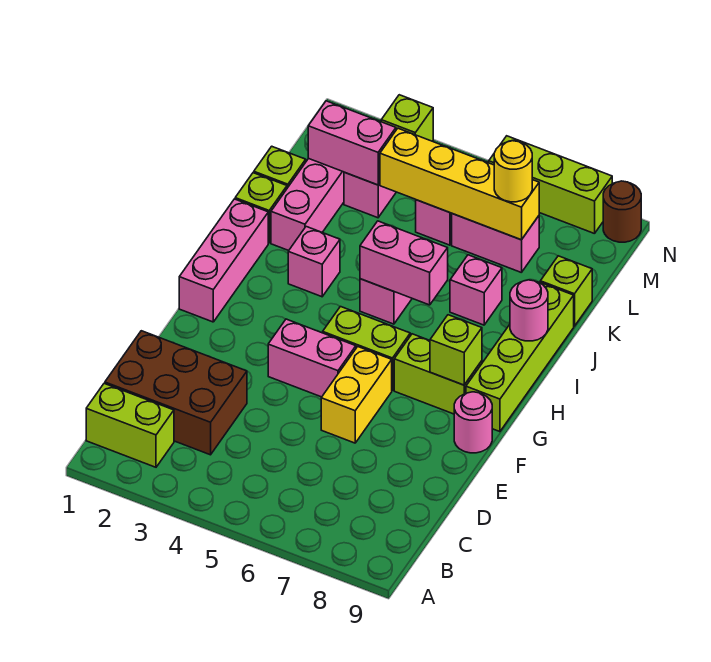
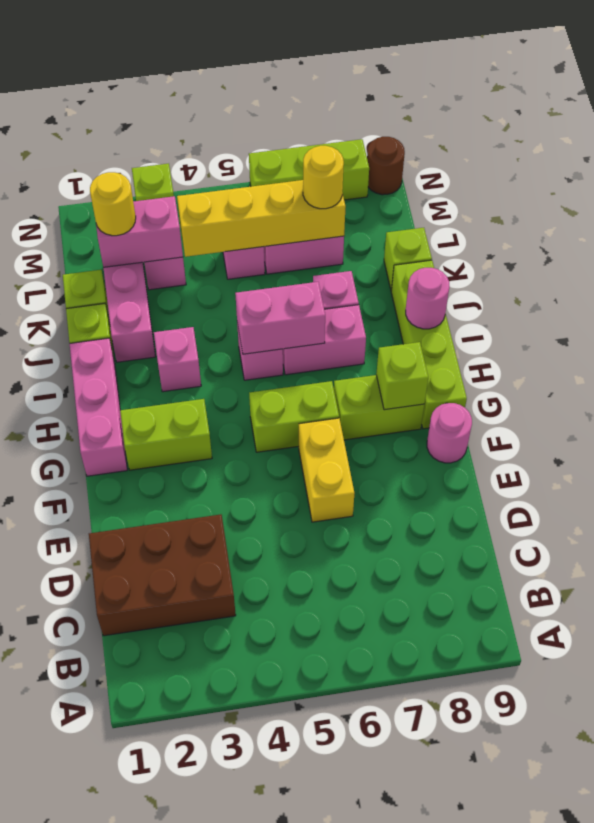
lime 1x2 brick [86,383,174,467] -> lime 1x2 brick moved to [120,399,212,470]
pink 1x2 brick [268,319,356,397] -> pink 1x2 brick moved to [283,305,366,375]
none -> yellow 1x1 round brick [90,172,136,236]

